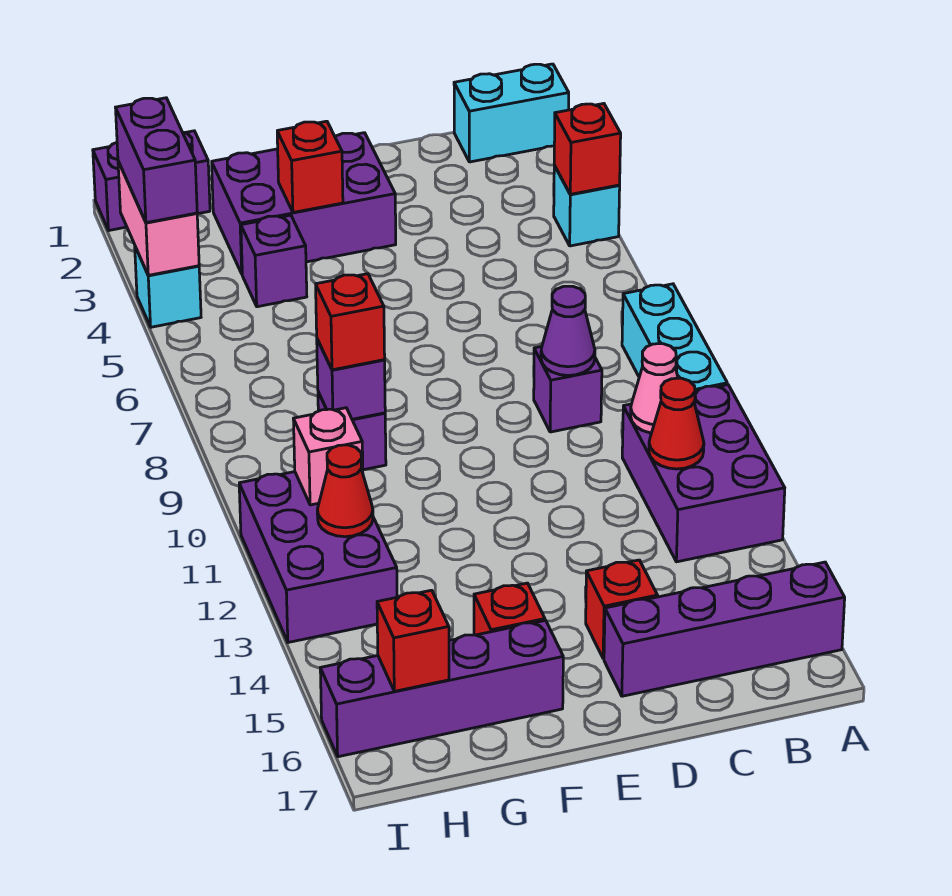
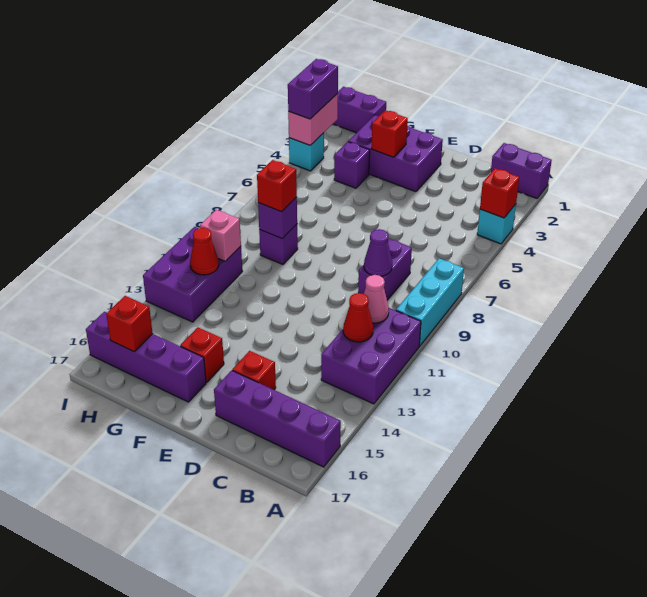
cyan 1x2 brick [454,64,569,162] -> purple 1x2 brick [491,143,552,198]
purple 1x1 brick [534,347,602,432] -> purple 1x2 brick [358,238,412,300]

